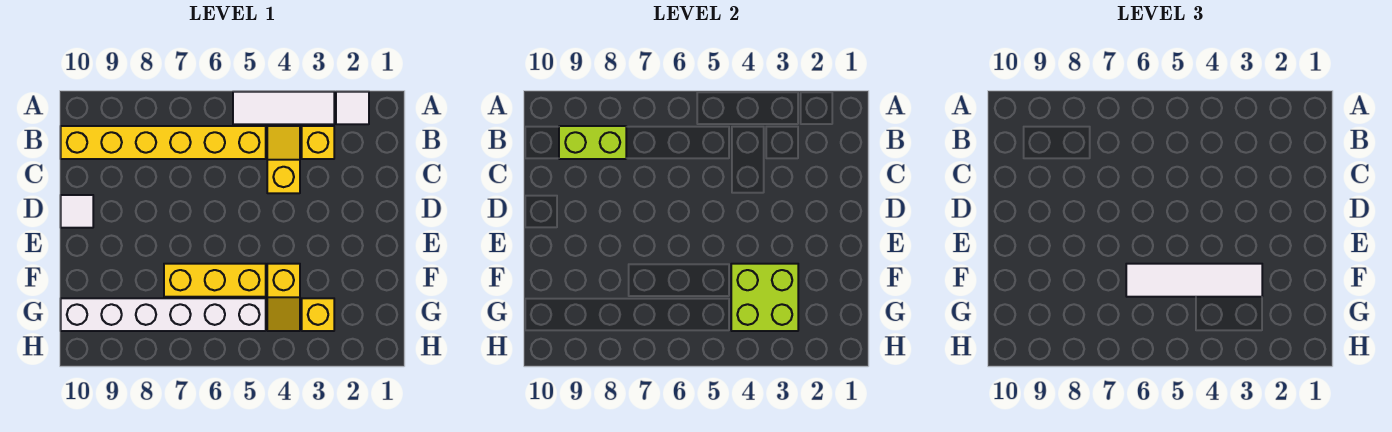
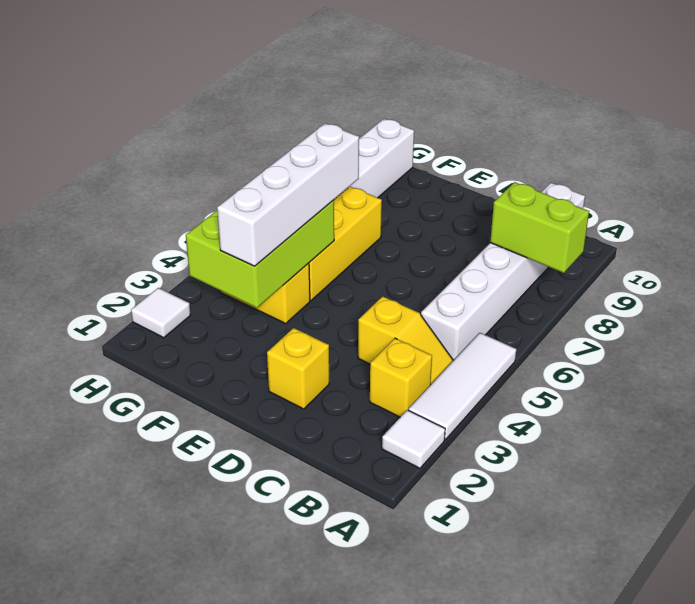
yellow 1x6 brick [61,126,266,159] -> white 1x6 brick [421,183,585,361]
lime 1x2 brick [559,126,626,159] -> lime 1x2 brick turned to [490,182,589,273]
white 1x1 tile [61,195,93,228] -> white 1x1 tile moved to [131,288,191,338]
lime 2x2 brick [731,264,798,331] -> lime 2x3 brick [186,200,334,308]
white 1x4 tile [1126,264,1262,297] -> white 1x4 brick [217,123,359,266]
yellow 1x1 brick [302,298,334,331] -> yellow 1x1 brick moved to [267,328,329,409]

